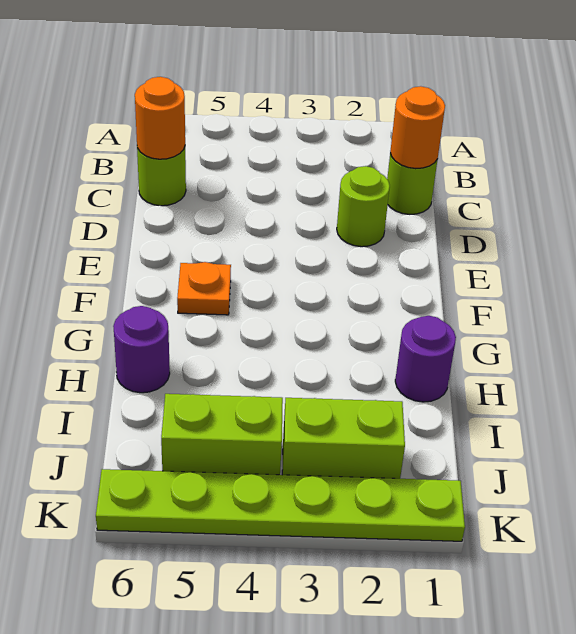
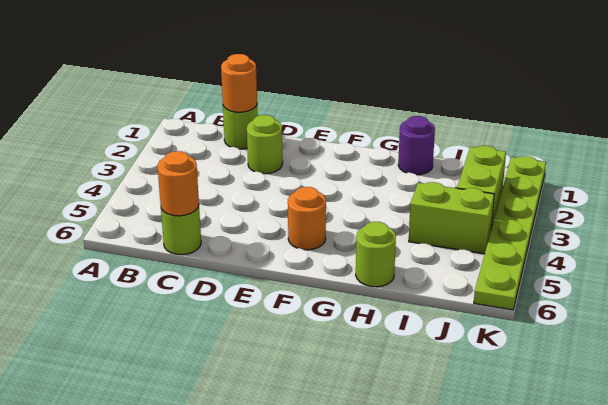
orange 1x1 plate [177,262,231,315] -> orange 1x1 round brick [288,187,326,250]
purple 1x1 round brick [113,306,170,393] -> lime 1x1 round brick [356,222,396,287]
lime 1x2 brick [161,394,283,475] -> lime 1x2 brick turned to [409,182,494,254]

